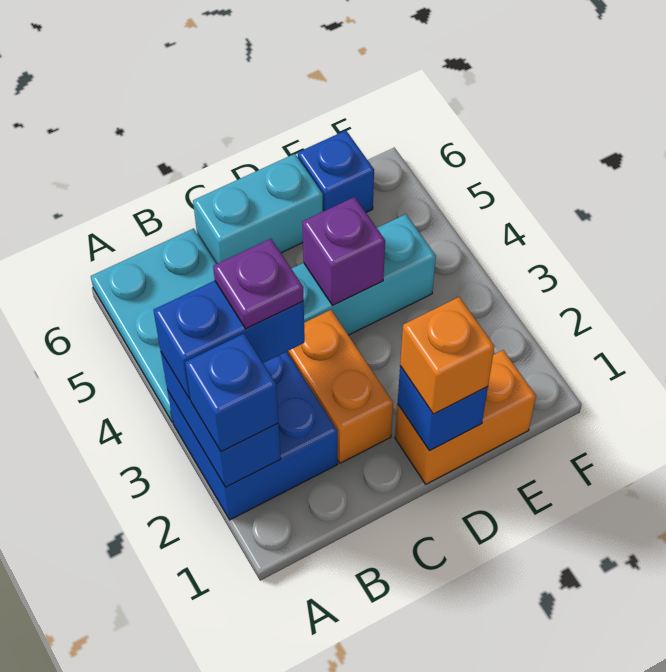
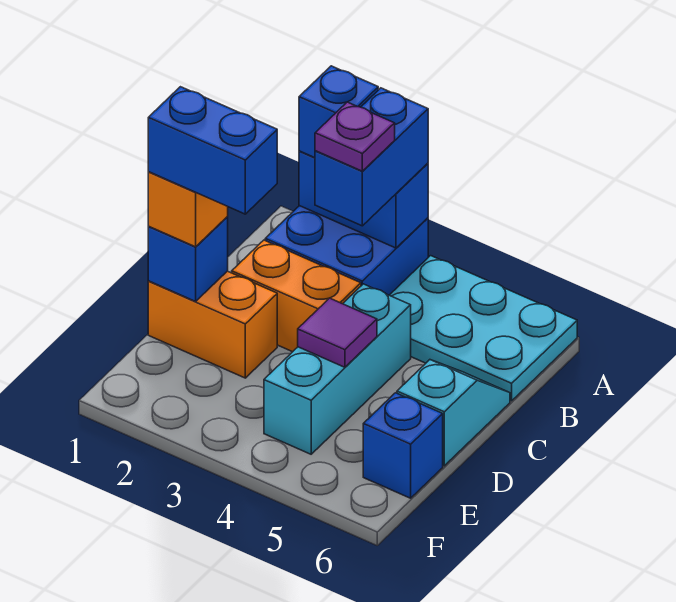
cyan 1x2 brick [193,154,323,264] -> cyan 1x2 slope [397,360,510,466]
orange 1x2 brick [395,350,536,484] -> orange 1x2 brick turned to [148,271,277,378]
none -> blue 1x2 brick [148,87,277,214]
purple 1x1 brick [302,197,385,305] -> purple 1x1 tile [298,298,377,367]

